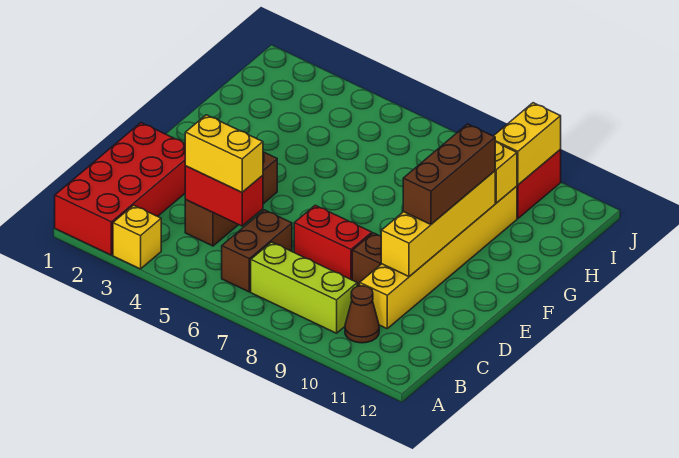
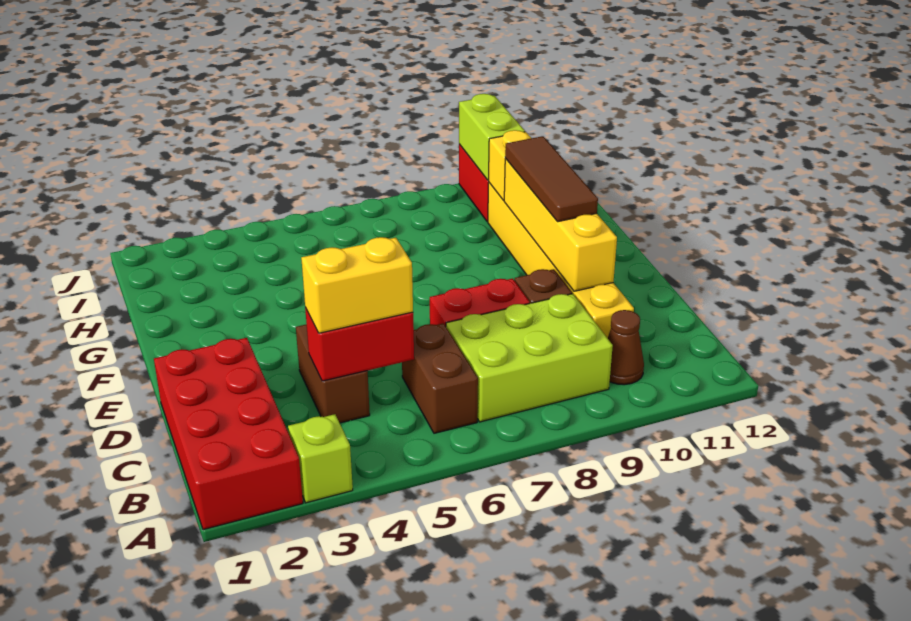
yellow 1x1 brick [113,205,161,269] -> lime 1x1 brick [288,414,353,503]
lime 1x3 brick [251,242,357,333] -> lime 2x3 brick [446,294,613,422]
brown 1x3 brick [185,152,277,246] -> brown 1x2 brick [296,324,370,423]
brown 1x3 brick [403,124,495,224] -> brown 1x3 tile [505,136,598,222]
yellow 1x2 brick [494,103,561,185] -> lime 1x2 brick [459,94,525,180]

